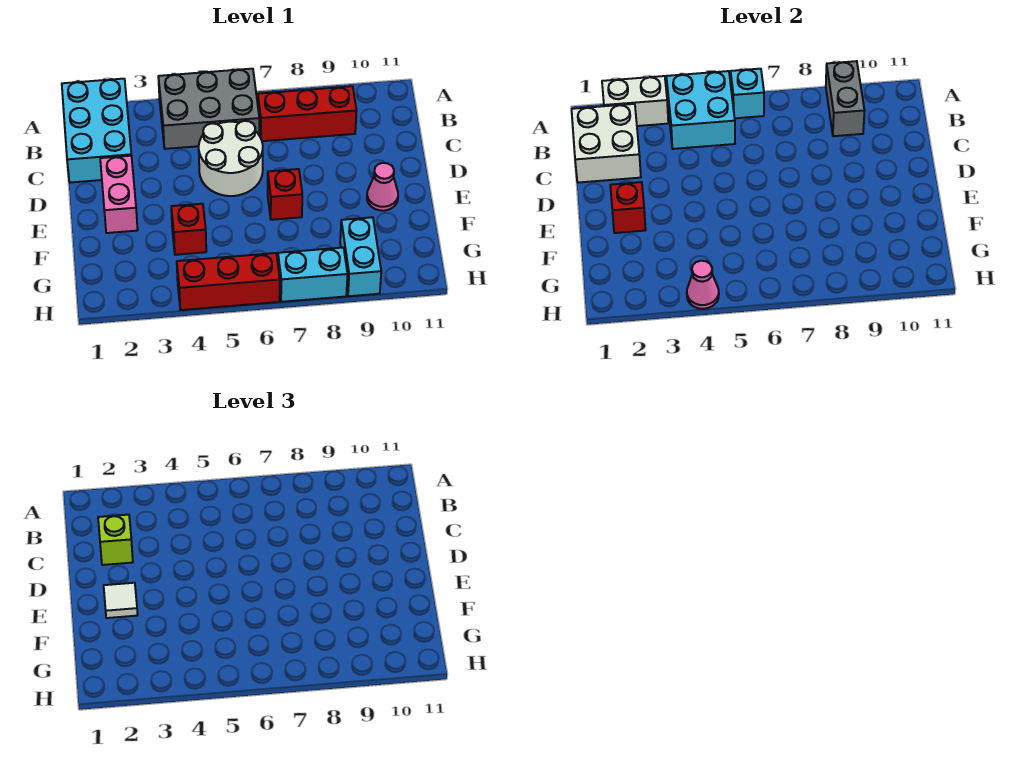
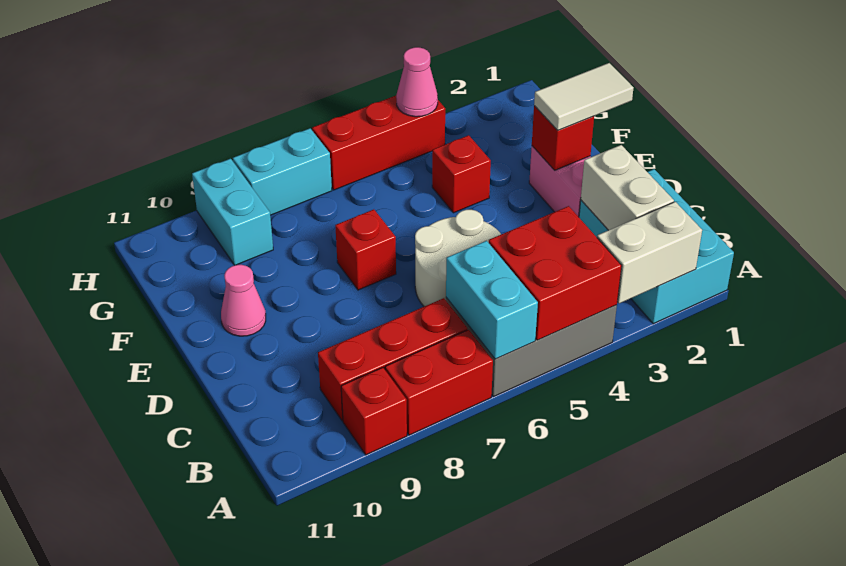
cyan 2x2 brick [666,71,735,149] -> red 2x2 brick [489,206,622,340]
cyan 1x1 brick [731,69,764,118] -> cyan 1x2 brick [446,241,538,359]
none -> red 1x2 brick [385,330,493,435]
none -> red 1x1 brick [341,367,407,455]
grey 1x2 brick [826,61,865,136] -> none
white 2x2 brick [572,104,641,183] -> white 1x2 brick [581,145,674,230]
lime 1x1 brick [98,515,133,565] -> none
white 1x1 tile [104,583,138,618] -> white 1x2 tile [534,63,634,130]

